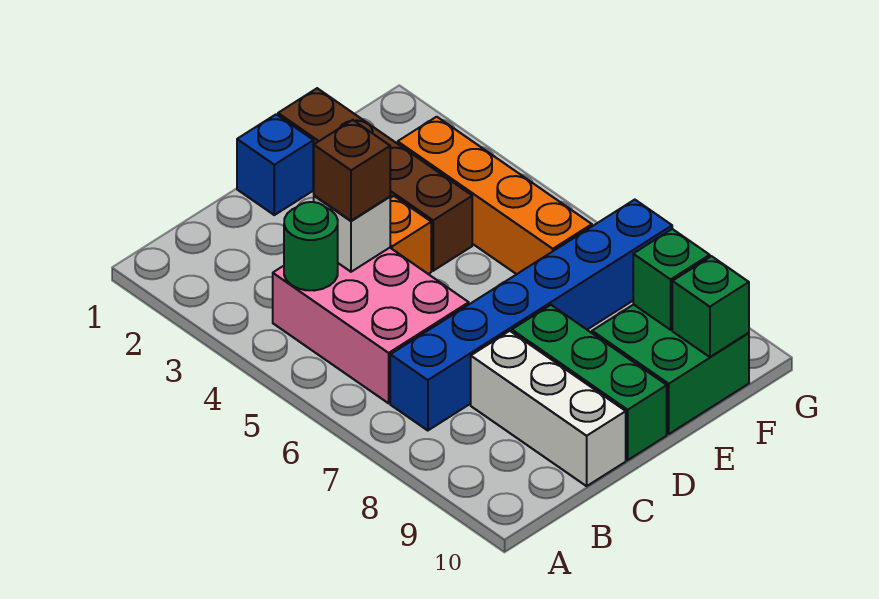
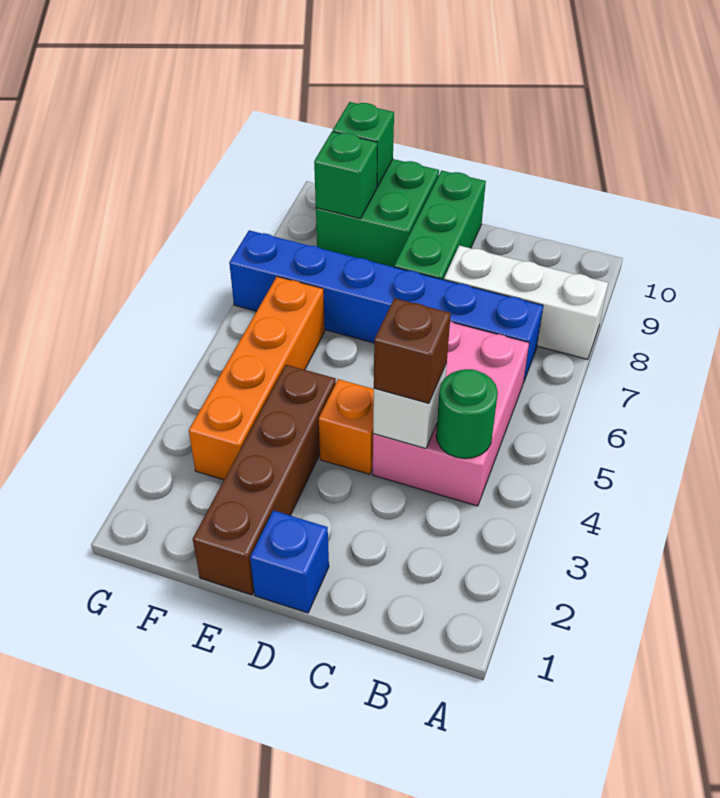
white 1x3 brick [471,331,626,486] -> white 1x3 brick turned to [444,246,608,359]

